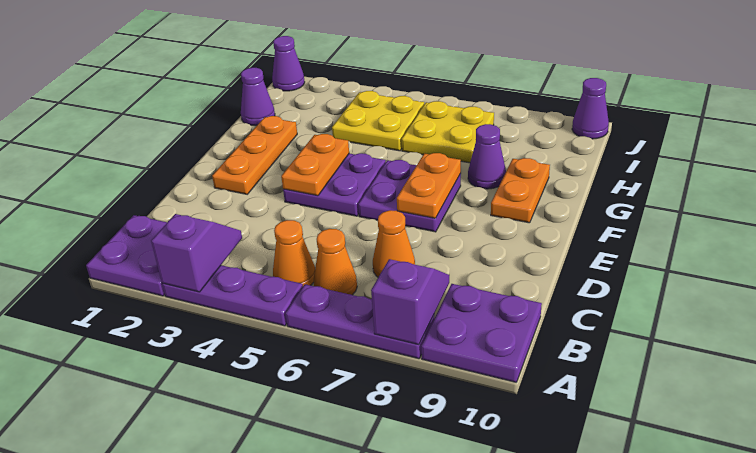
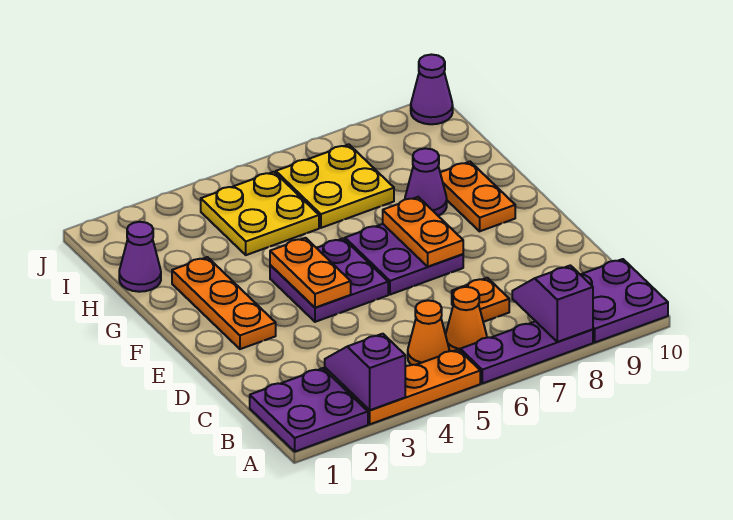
purple 1x3 plate [162,265,303,326] -> orange 1x3 plate [348,349,480,424]
orange 1x1 cone [373,210,415,277] -> orange 1x1 plate [452,278,509,322]
purple 1x1 cone [272,36,305,91] -> none

